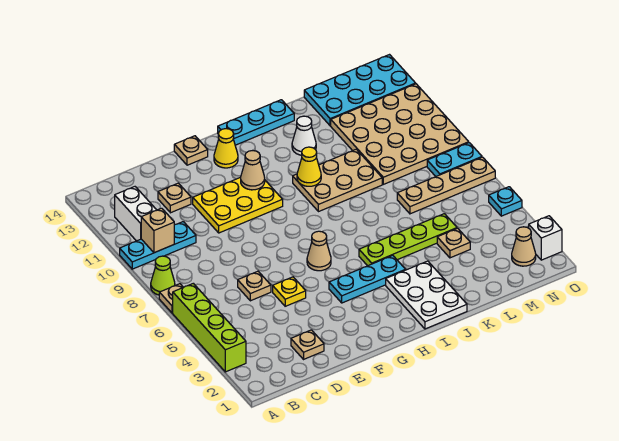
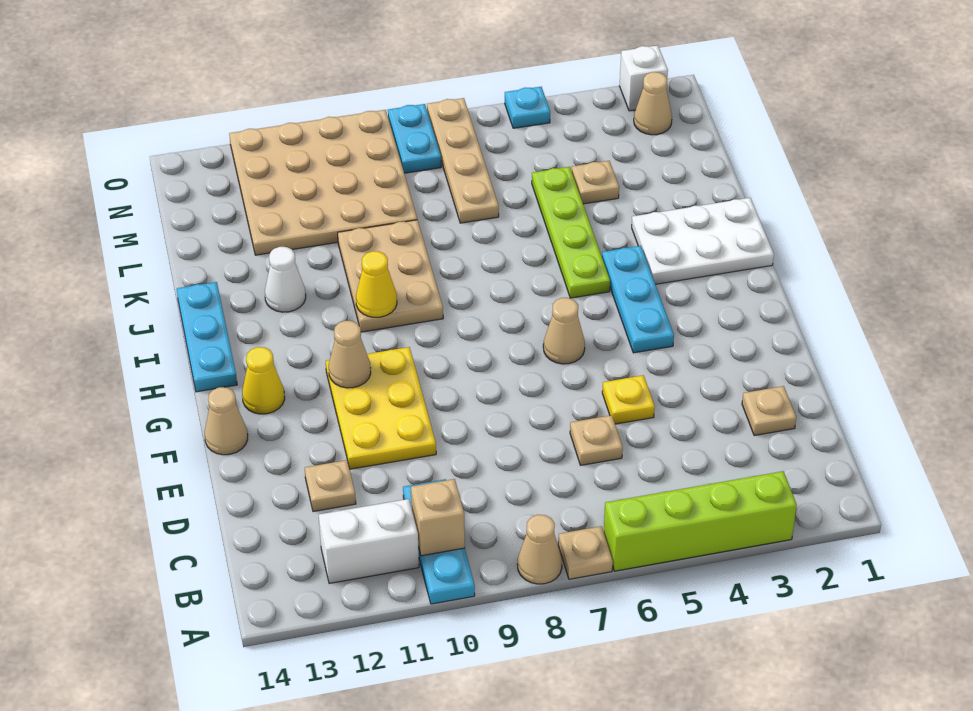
lime 1x1 cone [151,256,175,295] -> tan 1x1 cone [517,515,562,584]
tan 1x1 plate [174,136,208,165] -> tan 1x1 cone [205,387,248,455]
cyan 2x4 plate [304,55,416,126] -> none

